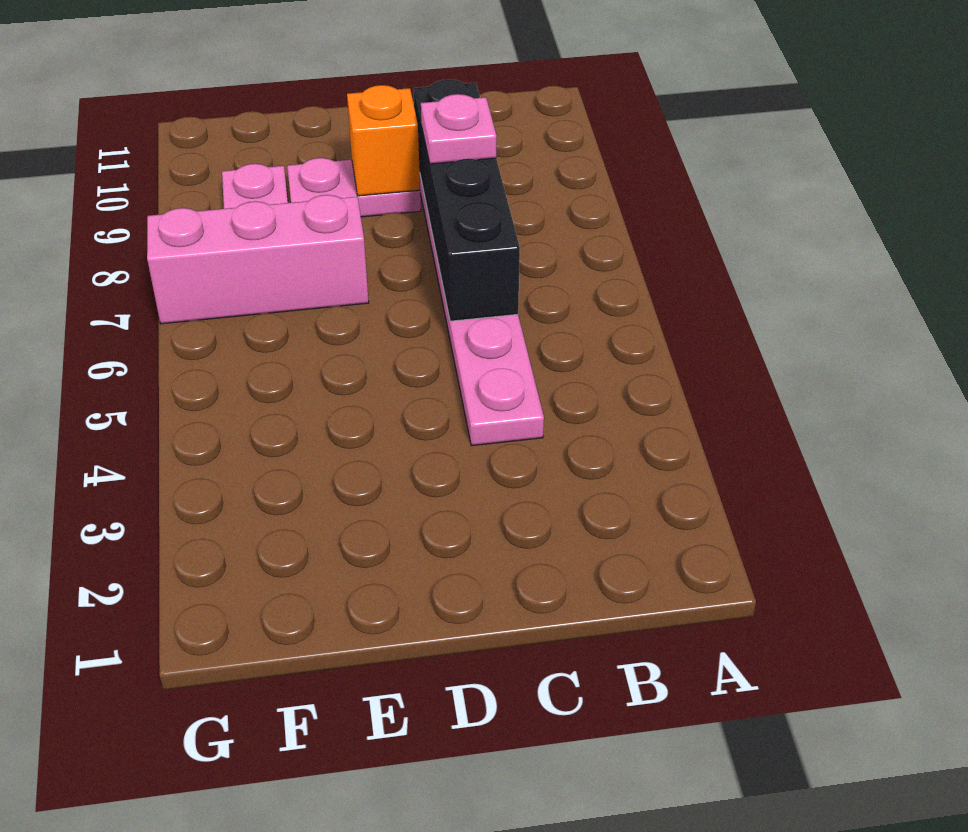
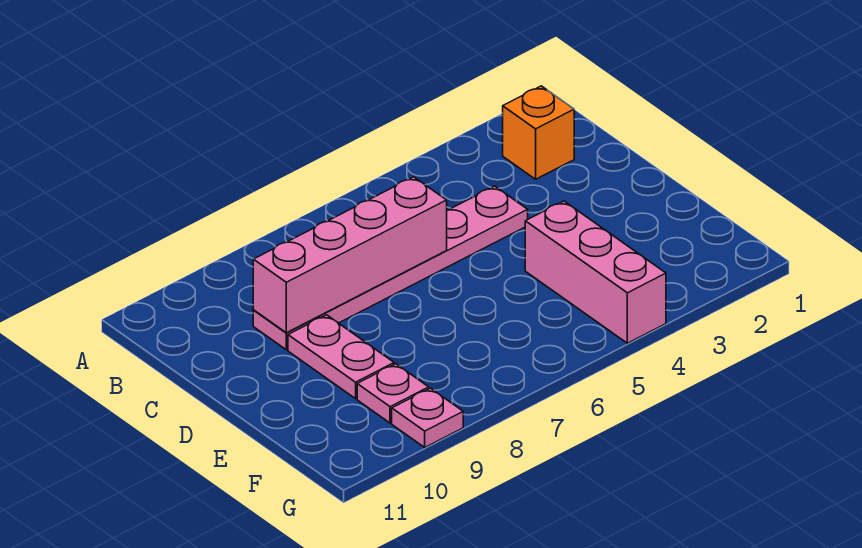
black 1x4 brick [413,80,520,321] -> pink 1x4 brick [253,177,447,333]
pink 1x1 plate [421,94,497,164] -> pink 1x1 plate moved to [392,388,463,447]
orange 1x1 brick [347,85,420,196] -> orange 1x1 brick moved to [503,86,574,179]
pink 1x3 brick [147,195,369,324] -> pink 1x3 brick moved to [525,201,666,343]

